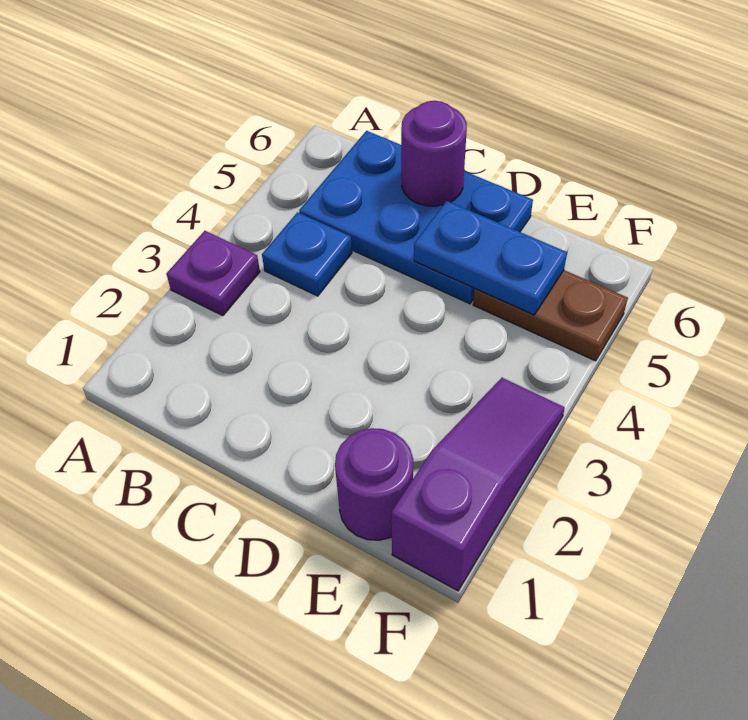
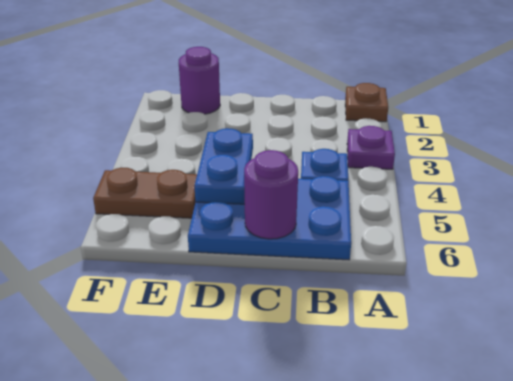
none -> brown 1x1 plate [345,83,388,122]
blue 1x2 plate [414,201,567,315] -> blue 1x2 plate turned to [195,128,253,204]
purple 1x3 slope [391,378,565,591] -> none

